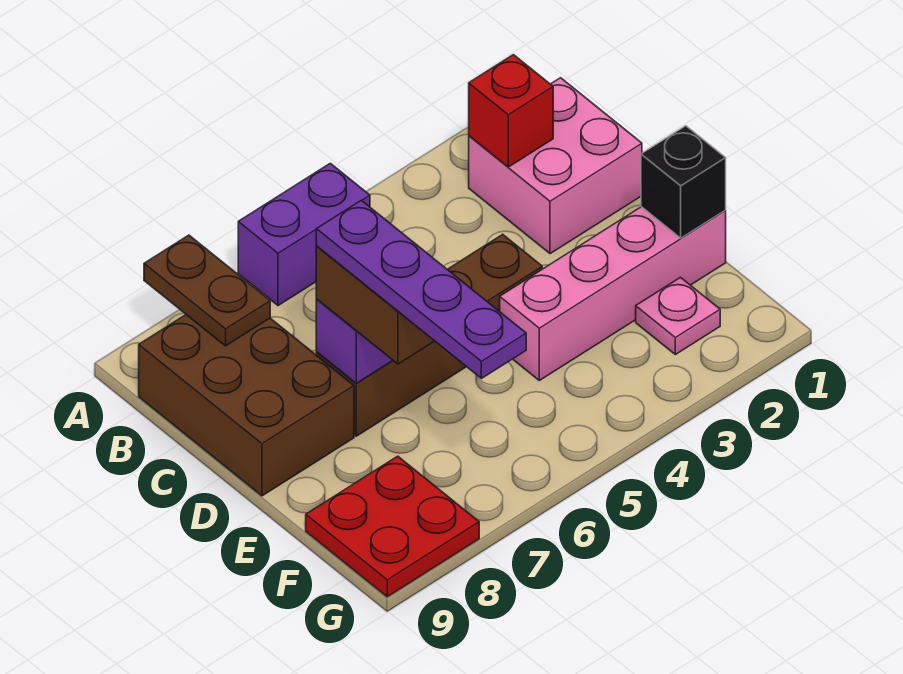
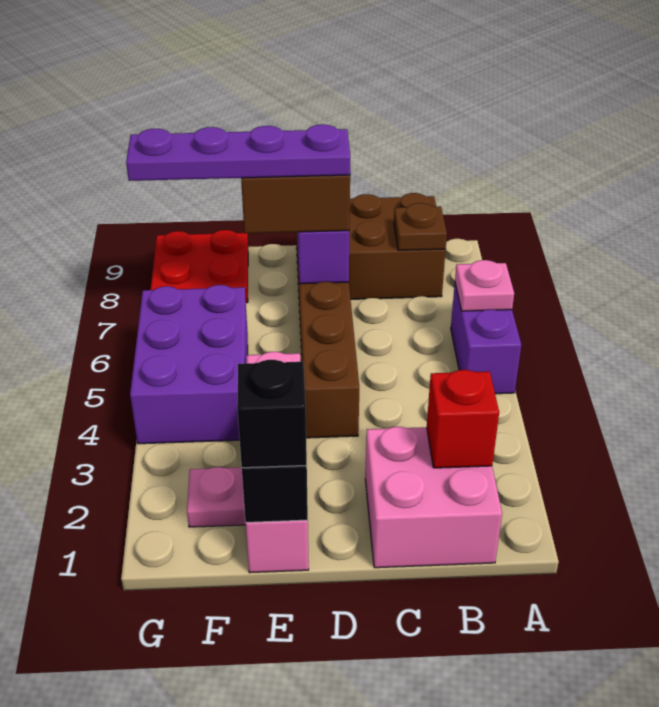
none -> pink 1x1 plate [455,260,514,311]
brown 1x2 plate [144,235,270,346] -> brown 1x1 plate [394,203,447,250]
none -> black 1x1 brick [237,360,307,468]
none -> purple 2x3 brick [130,285,248,444]

